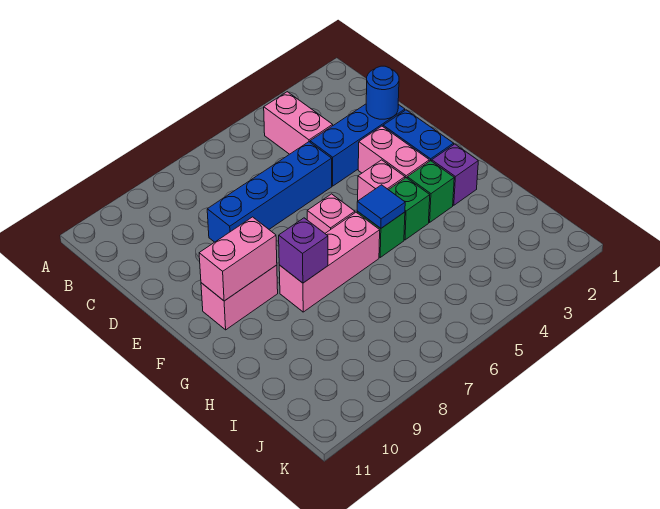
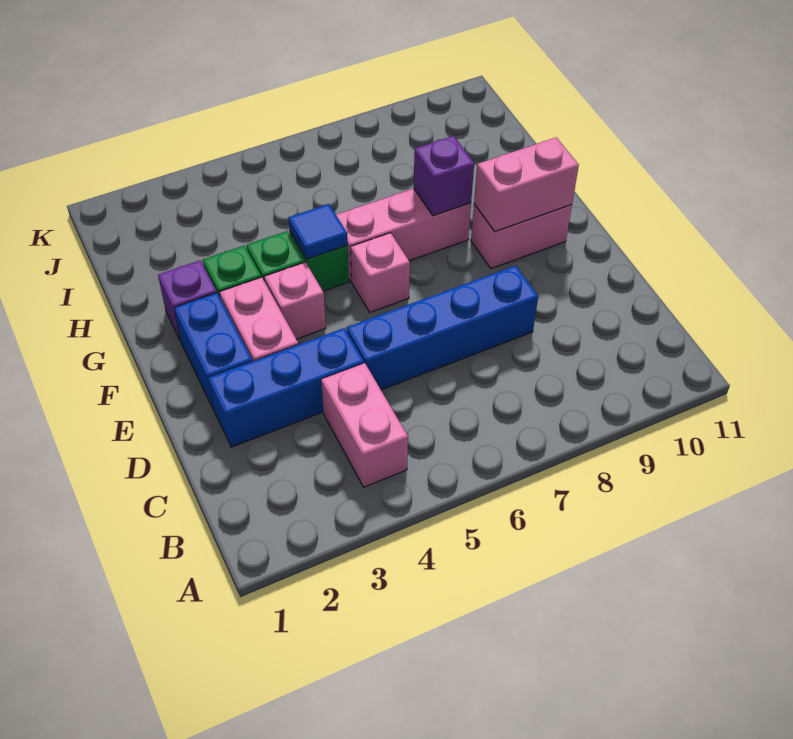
blue 1x1 round brick [366,66,399,119] -> none

